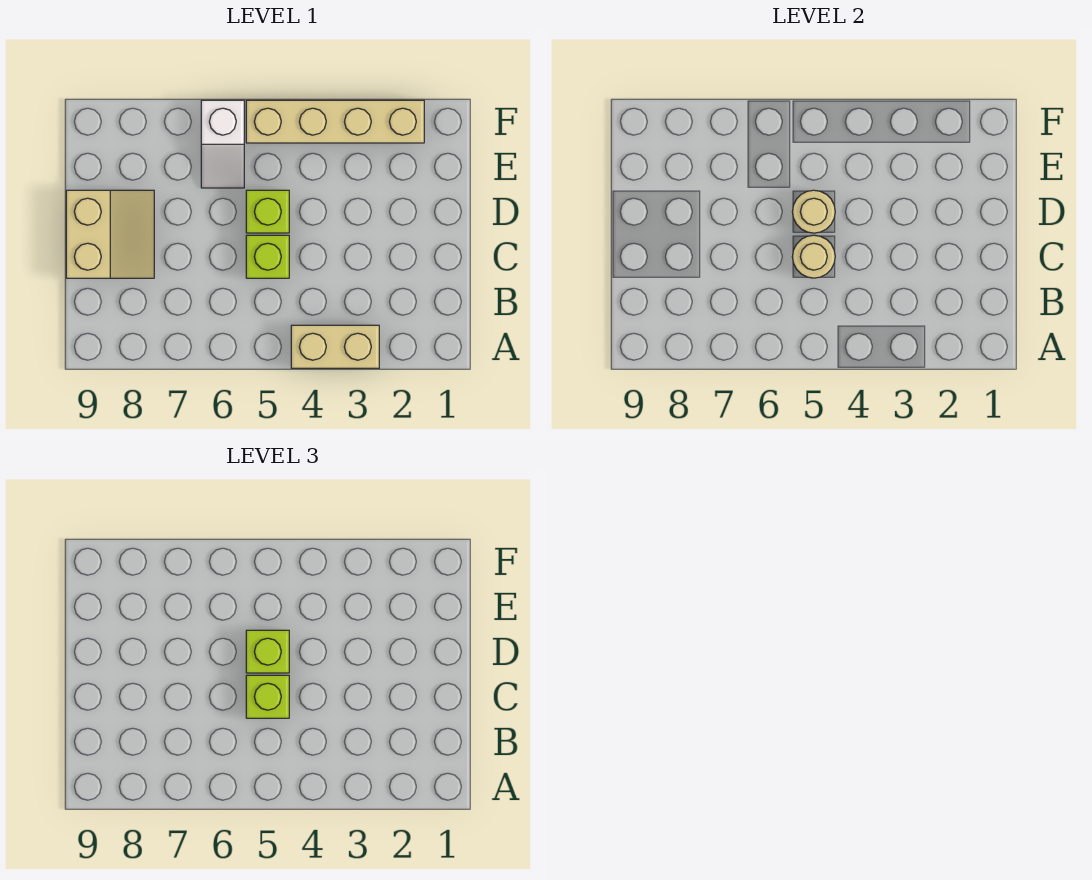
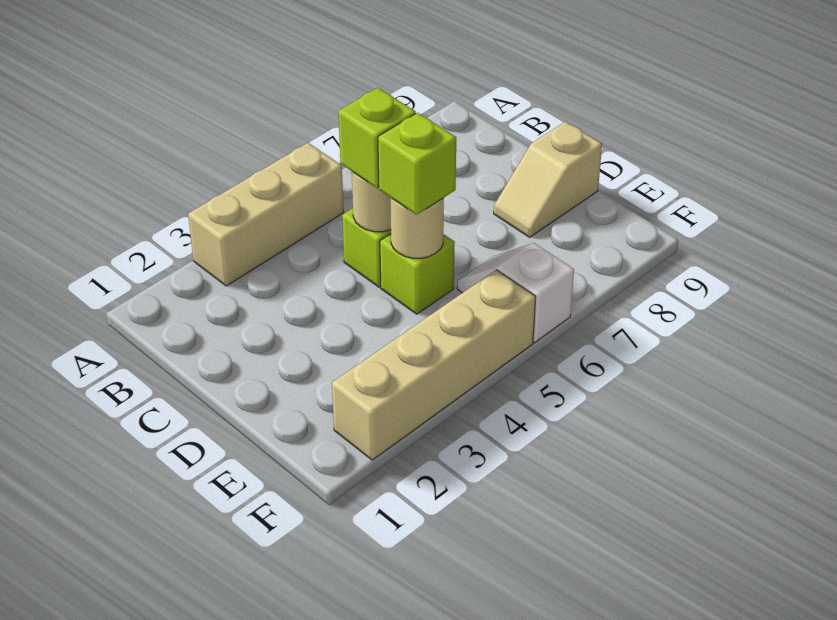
tan 1x2 brick [291,325,379,368] -> tan 1x3 brick [188,143,344,286]
tan 2x2 slope [66,190,154,278] -> tan 1x2 slope [494,122,602,237]

